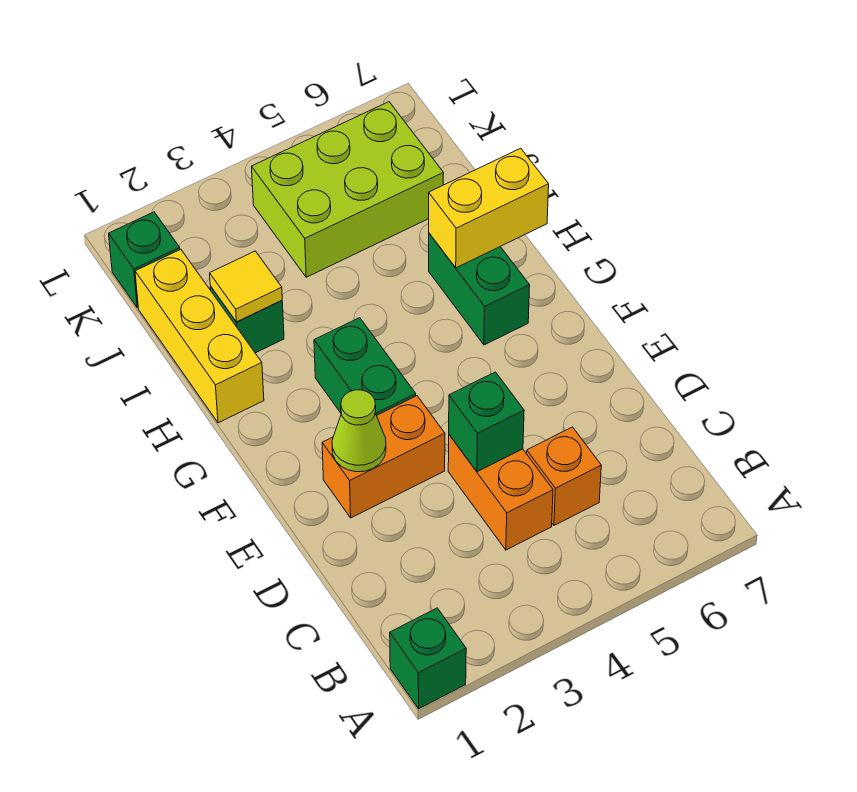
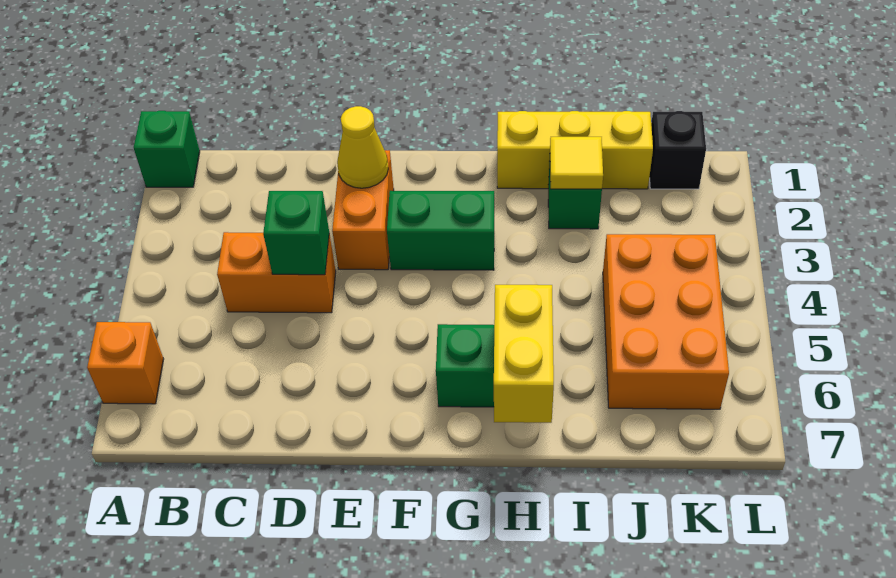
orange 1x1 brick [527,427,601,525] -> orange 1x1 brick moved to [87,322,164,404]
lime 1x1 cone [332,390,386,472] -> yellow 1x1 cone [337,106,388,188]
lime 2x3 brick [252,102,444,277] -> orange 2x3 brick [603,234,729,409]
green 1x1 brick [109,212,180,308] -> black 1x1 brick [649,111,706,189]

